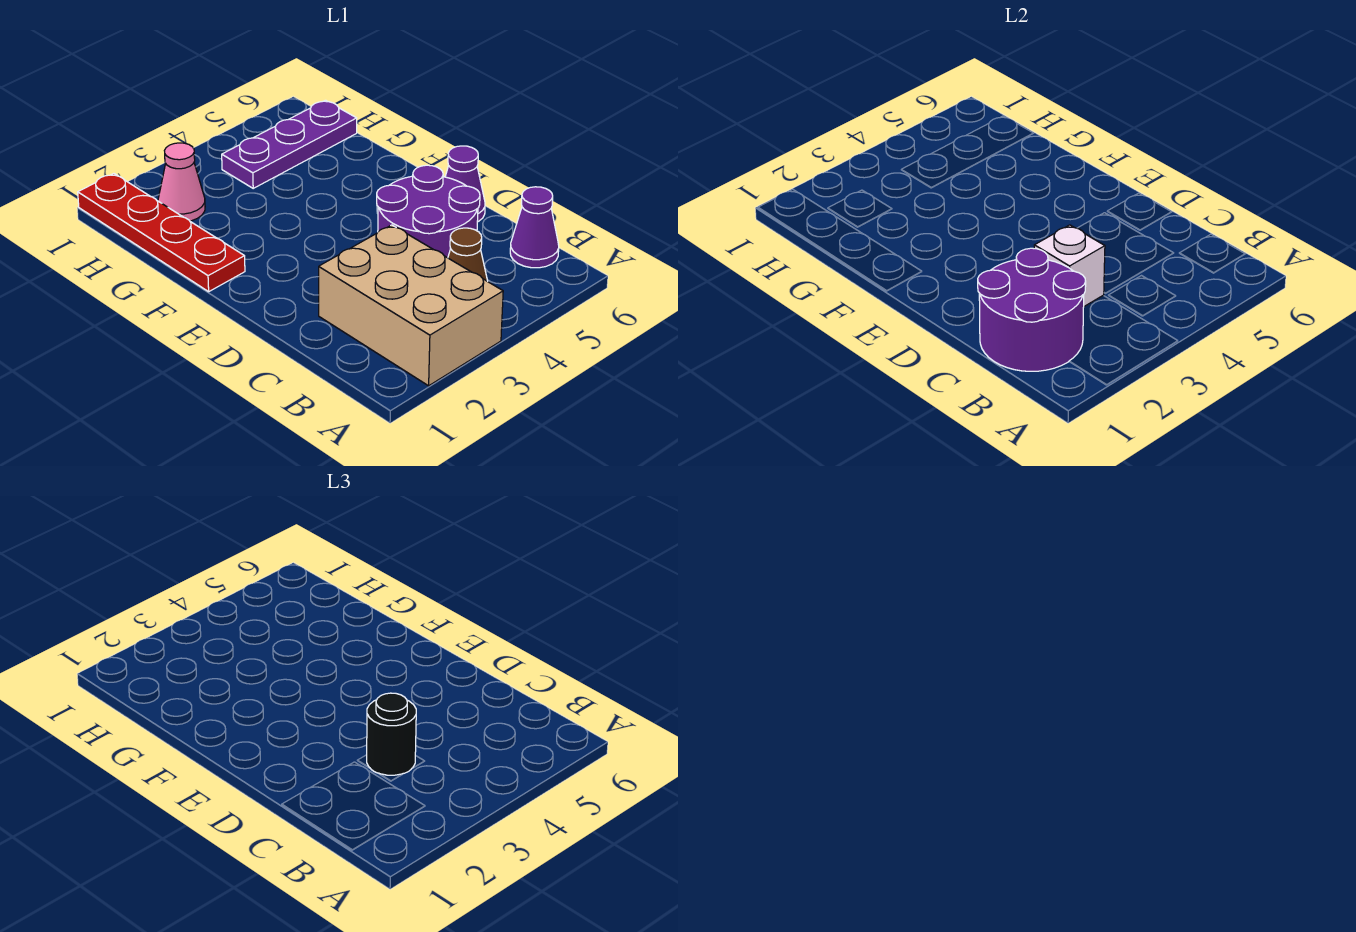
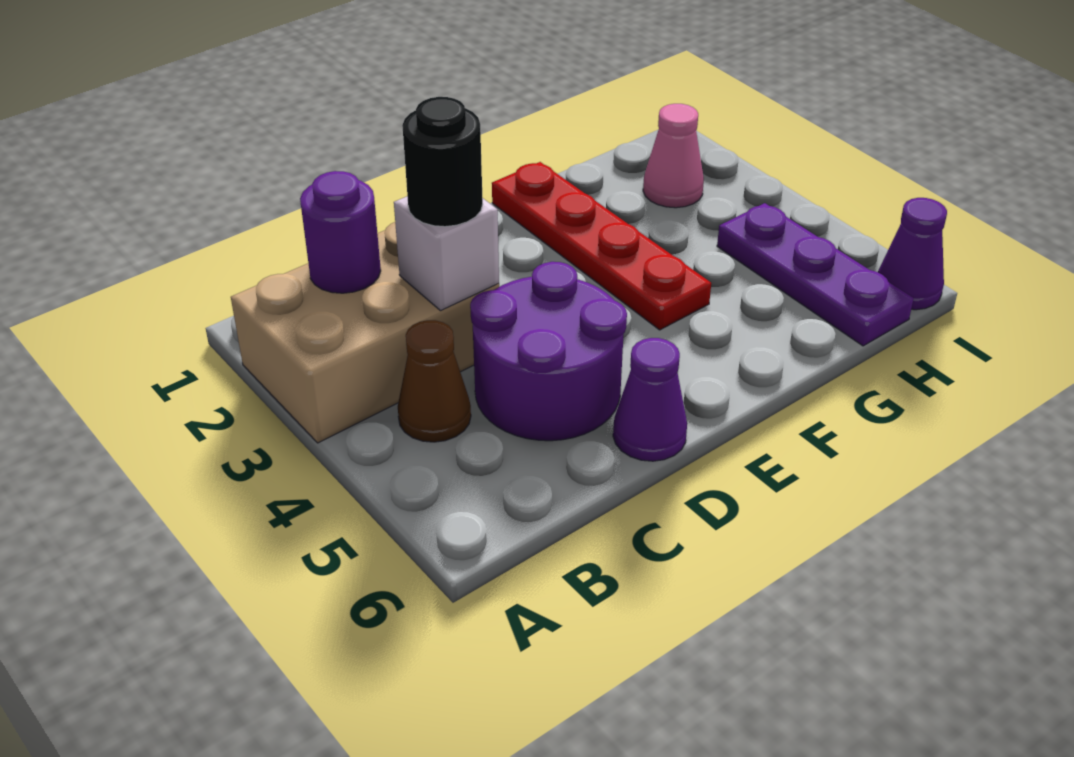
purple 2x2 round brick [978,248,1086,371] -> purple 1x1 round brick [300,171,381,293]
purple 1x1 cone [510,187,559,268] -> purple 1x1 cone moved to [878,198,947,310]
red 1x4 plate [78,174,245,292] -> red 1x4 plate turned to [492,162,711,330]

